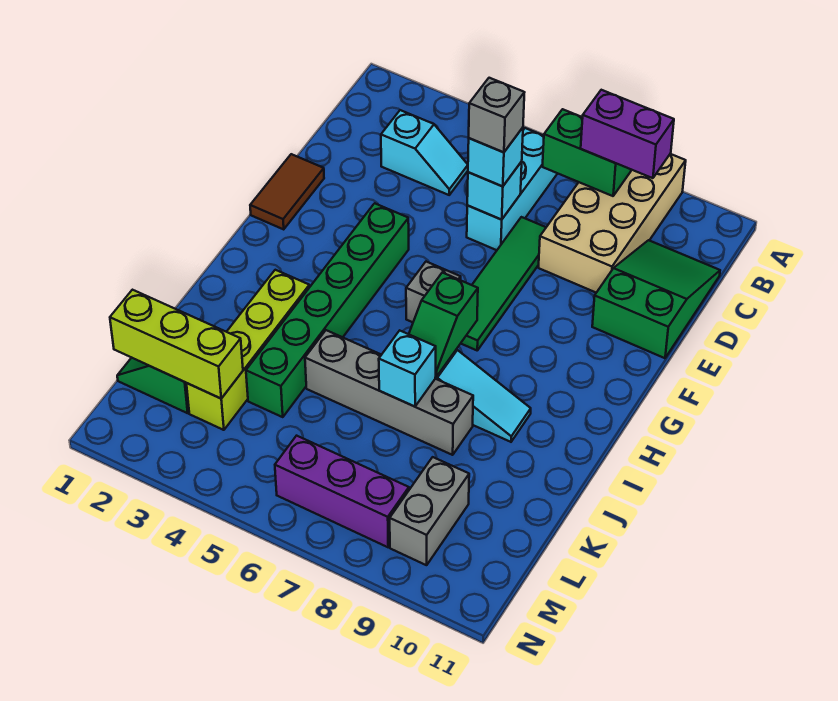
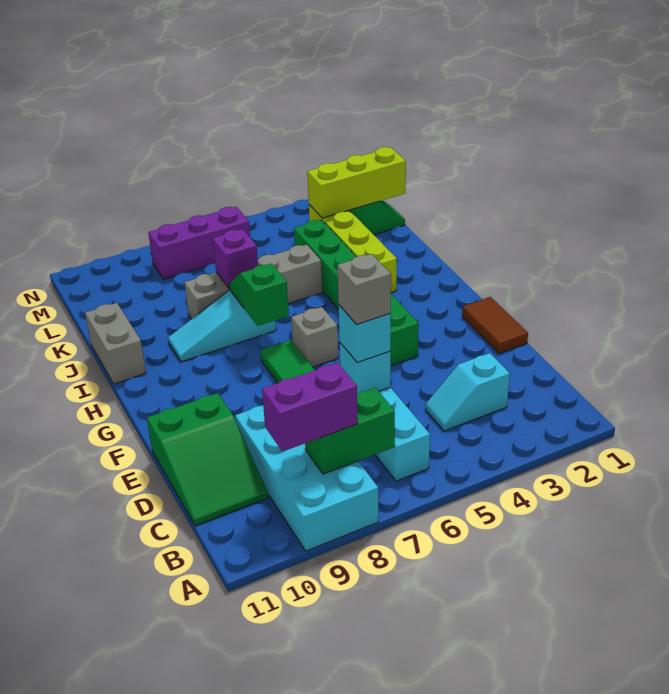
tan 2x4 brick [538,154,686,293] -> cyan 2x4 brick [235,406,378,551]
cyan 1x1 brick [379,331,436,407] -> purple 1x1 brick [213,229,258,289]
grey 1x2 brick [390,457,469,565] -> grey 1x2 brick moved to [85,303,146,384]

